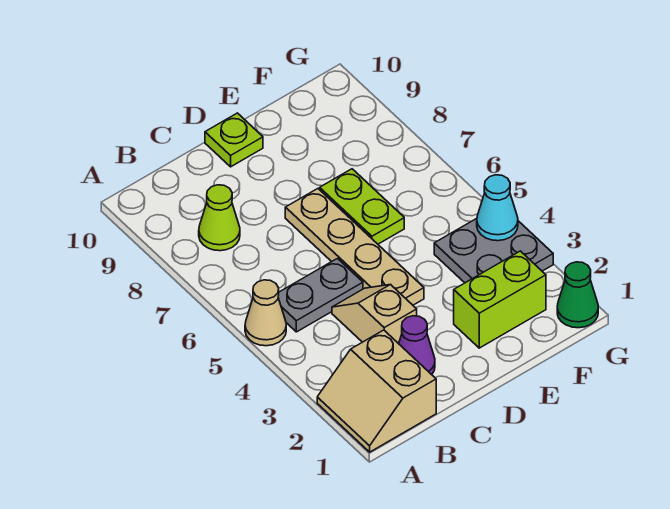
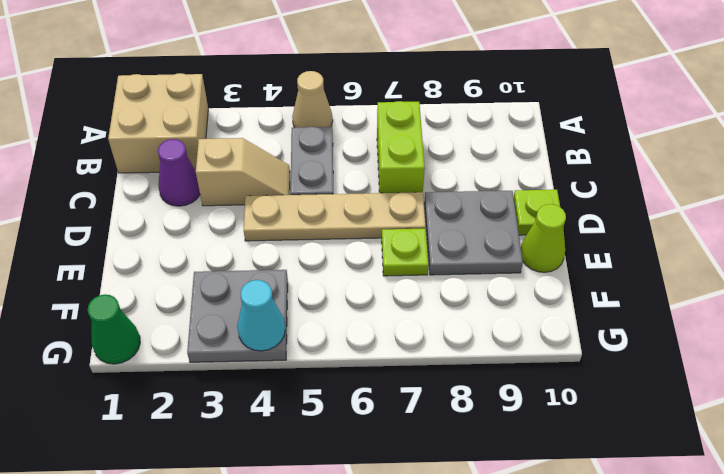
tan 2x2 slope [317,330,436,452] -> tan 2x2 brick [108,73,208,173]
lime 1x1 cone [199,185,240,251] -> lime 1x1 cone moved to [521,204,566,272]
none -> grey 2x2 plate [424,191,523,275]
lime 1x2 brick [454,251,546,348] -> lime 1x2 brick moved to [377,101,425,193]
lime 1x2 plate [320,169,404,244] -> lime 1x1 plate [382,229,429,276]

